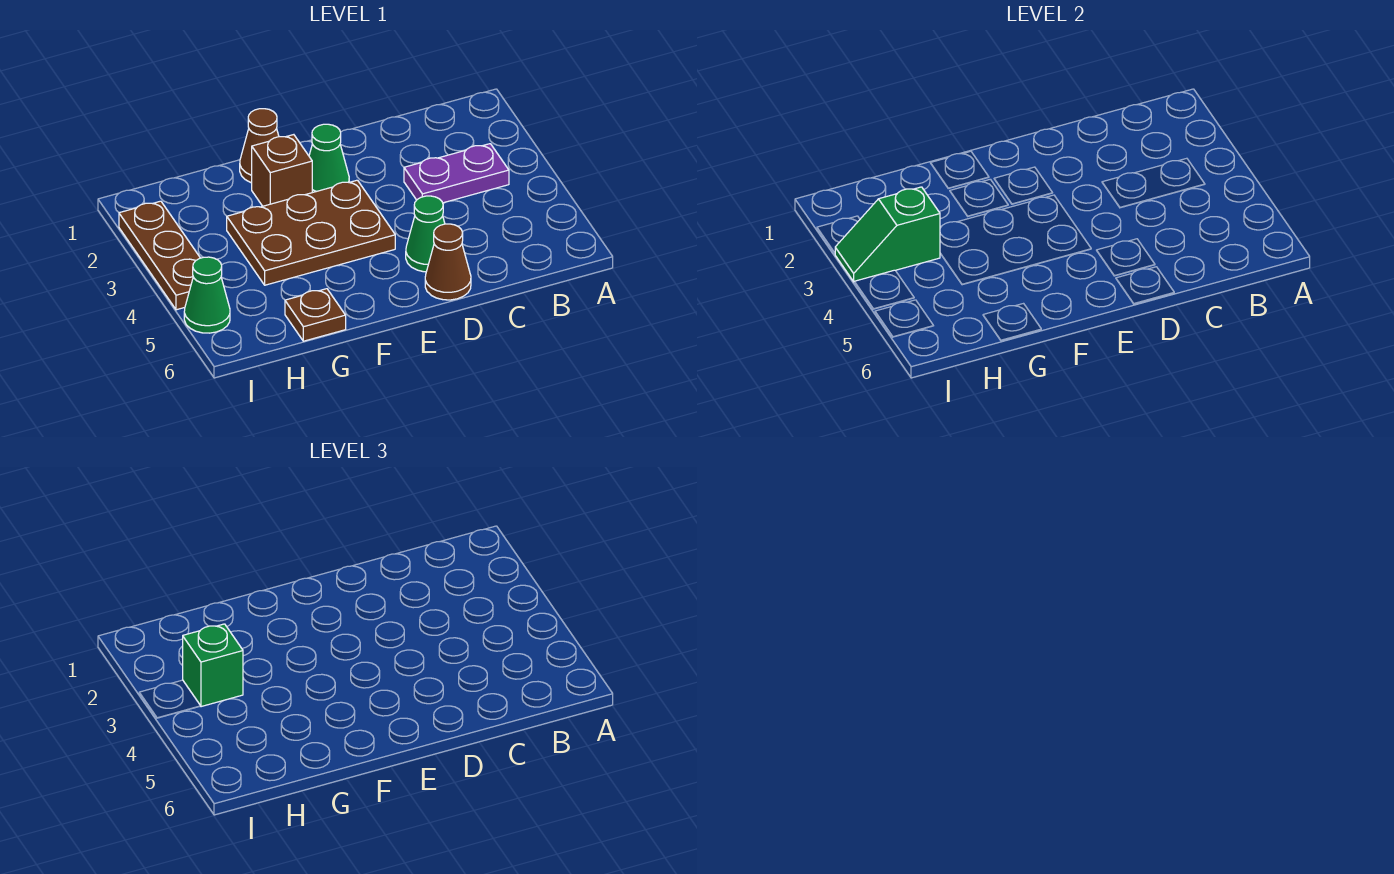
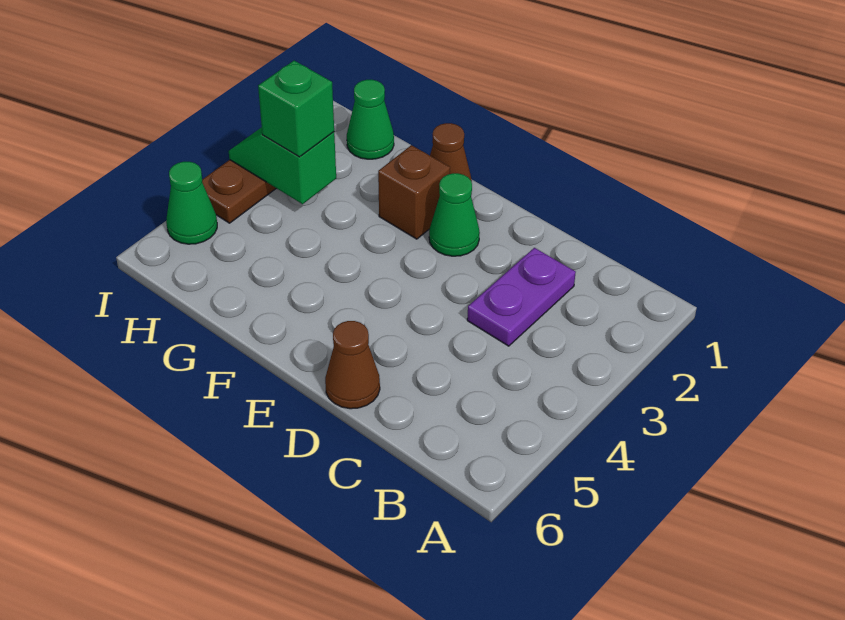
purple 1x2 plate [404,144,509,203] -> purple 1x2 plate turned to [467,248,576,346]
green 1x1 cone [406,196,445,272] -> green 1x1 cone moved to [347,80,394,159]
brown 2x3 plate [227,180,395,285] -> none
brown 1x1 plate [285,289,346,341] -> none

